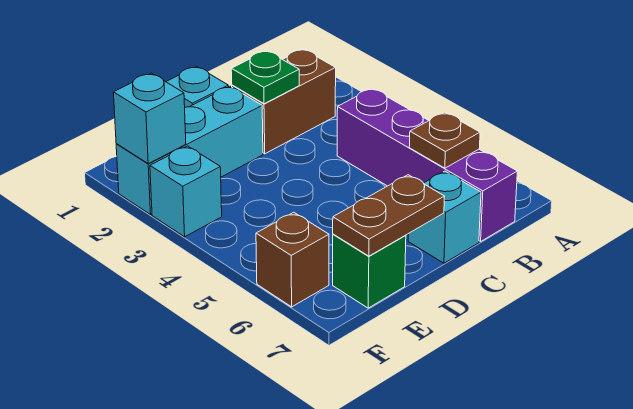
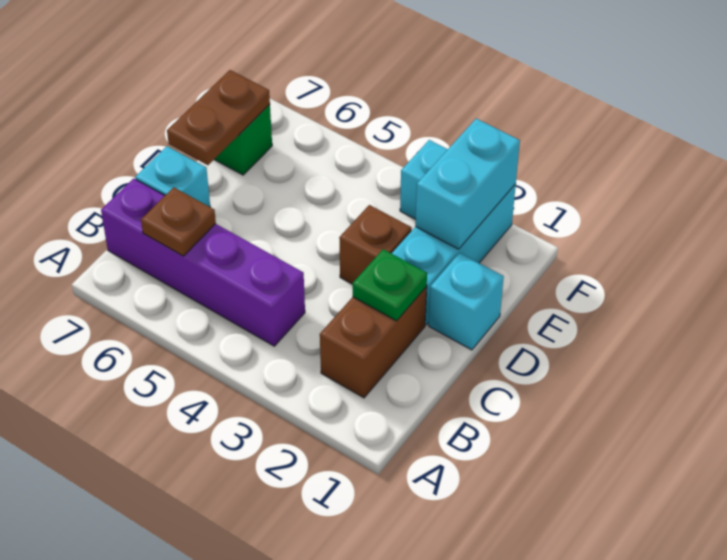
cyan 1x1 brick [114,73,186,164] -> cyan 1x2 brick [415,119,520,249]
brown 1x1 brick [256,212,329,307] -> brown 1x1 brick moved to [339,205,412,284]

